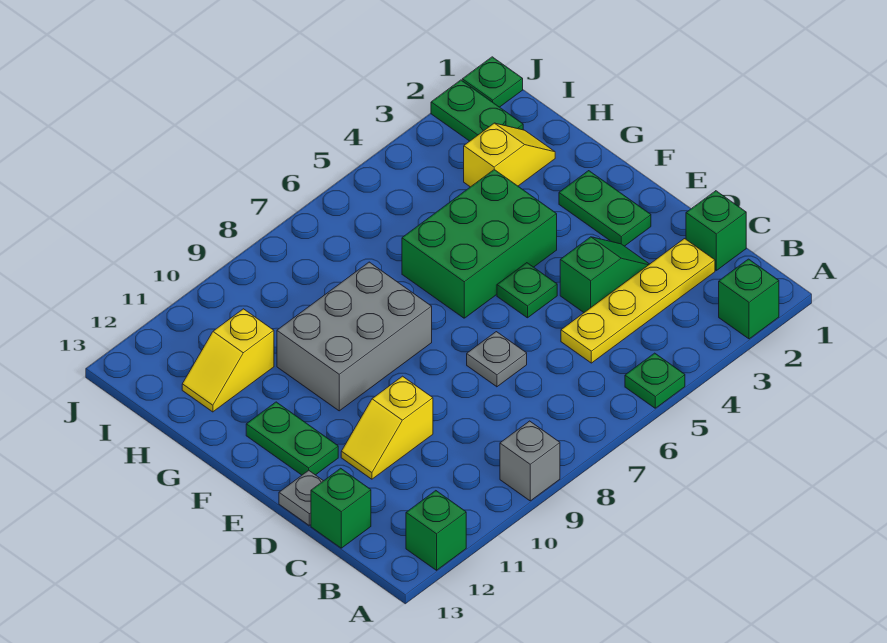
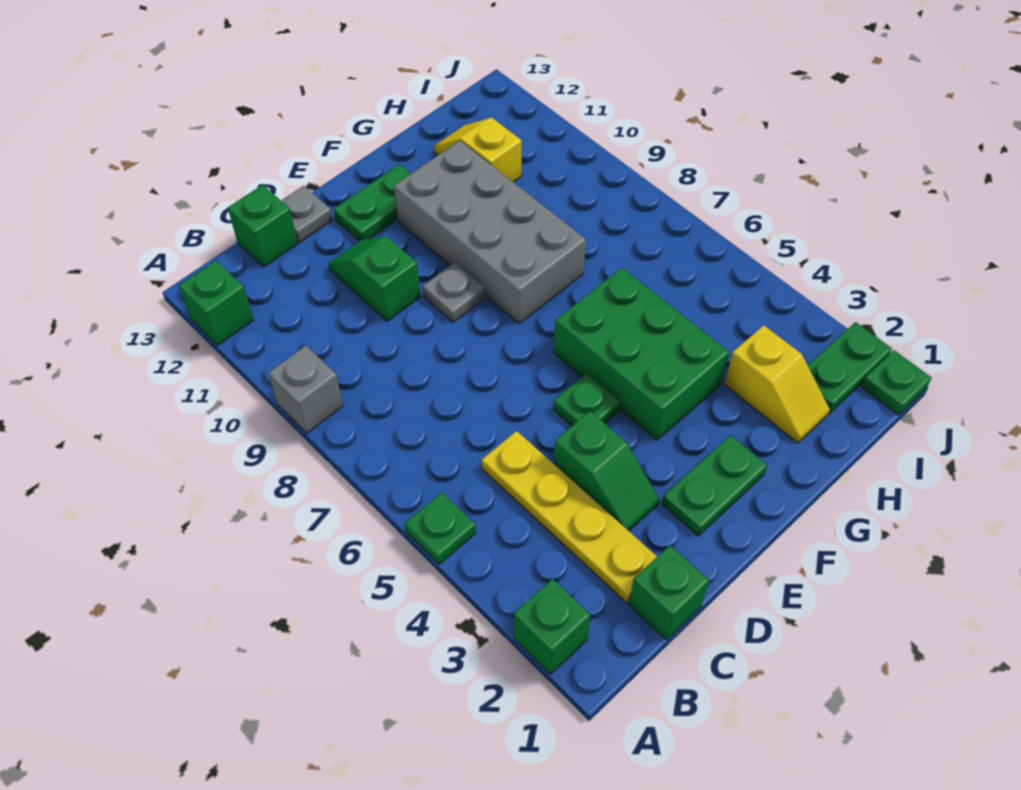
grey 1x1 plate [467,332,527,387] -> grey 1x1 plate moved to [423,262,486,322]
yellow 1x2 slope [341,376,433,479] -> green 1x2 slope [328,236,420,321]
grey 2x3 brick [277,262,432,411] -> grey 2x4 brick [394,141,586,323]

